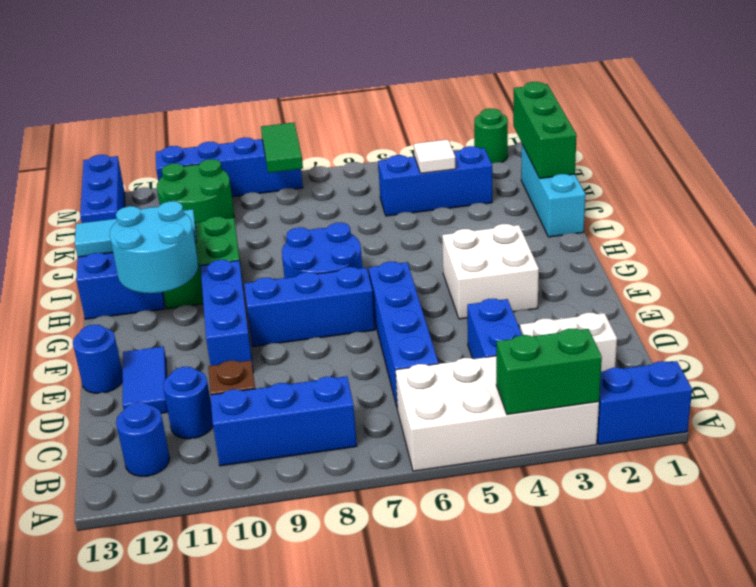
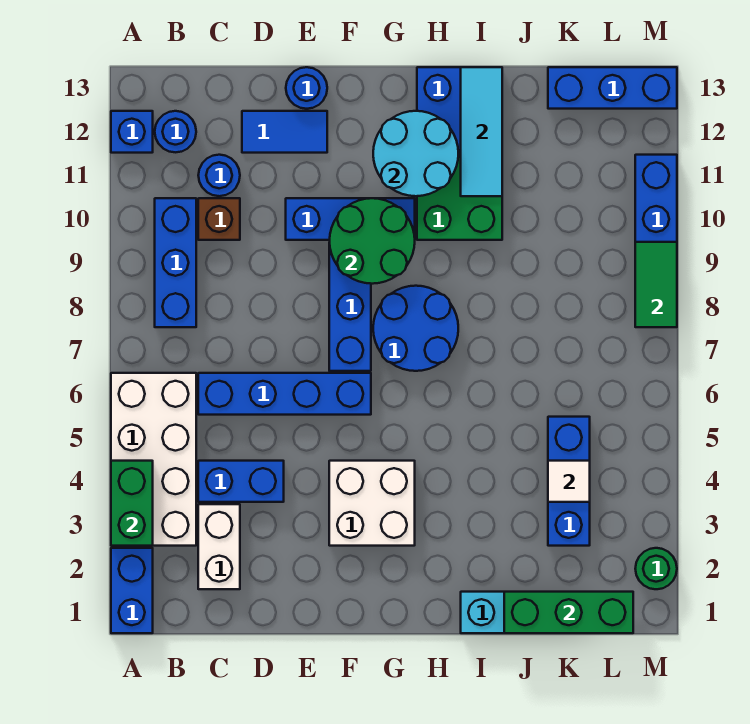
none -> blue 1x1 brick [111,111,153,153]
green 2x2 round brick [157,159,234,223] -> green 2x2 round brick moved to [330,198,415,284]
green 1x2 tile [261,123,303,173] -> green 1x2 tile turned to [635,242,677,327]

